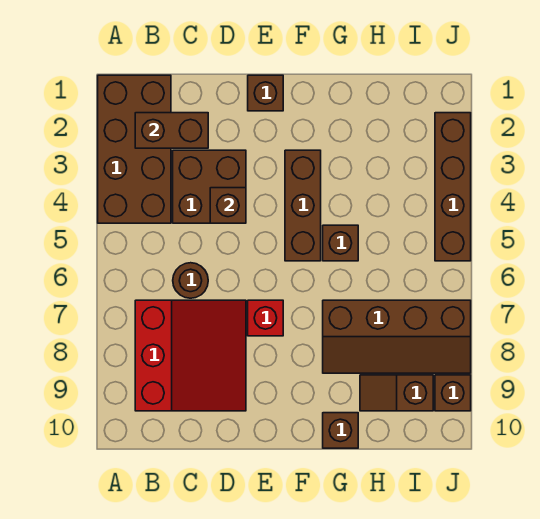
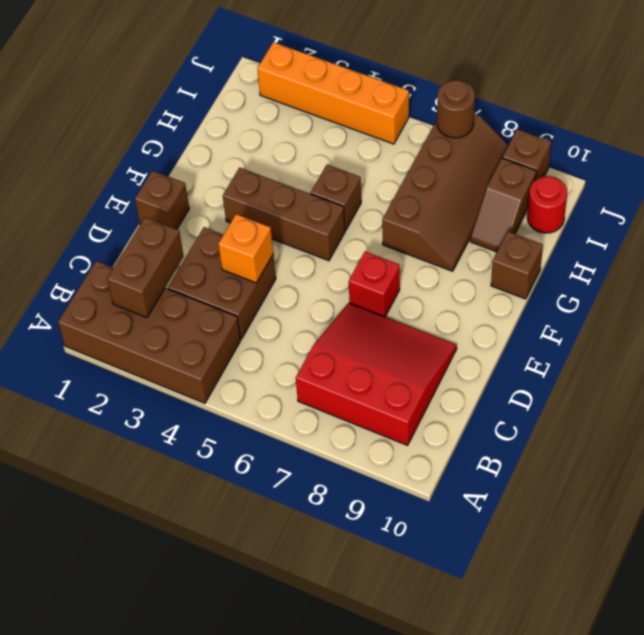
brown 1x1 round brick [173,263,208,298] -> brown 1x1 round brick moved to [437,80,475,138]
brown 1x1 brick [210,188,246,223] -> orange 1x1 brick [218,214,273,283]
none -> red 1x1 round brick [527,176,567,233]
brown 1x4 brick [435,113,471,261] -> orange 1x4 brick [257,42,409,144]

